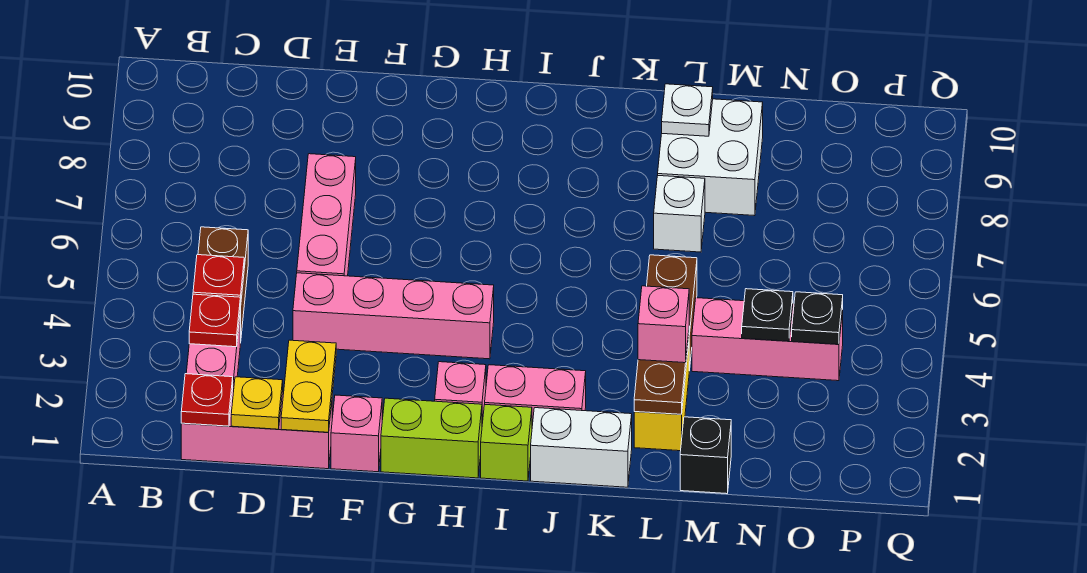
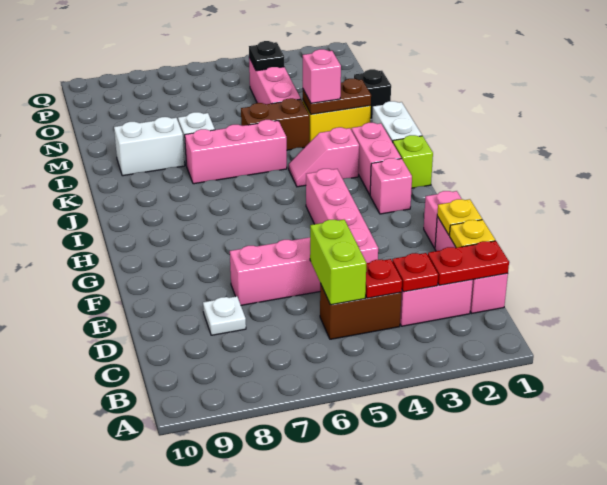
red 1x1 plate [181,374,233,426] -> red 1x2 plate [428,241,509,285]
yellow 1x2 plate [281,340,336,432] -> yellow 1x1 plate [437,199,482,235]
lime 1x2 brick [381,398,482,478] -> lime 1x2 brick moved to [310,219,366,305]
none -> pink 1x2 slope [289,127,359,187]
none -> pink 1x3 brick [185,120,287,184]
white 2x2 brick [658,99,763,216] -> white 1x2 brick [114,117,185,176]
white 1x1 plate [662,84,713,136] -> white 1x1 plate moved to [203,296,246,335]
black 1x1 plate [742,289,793,341] -> none

